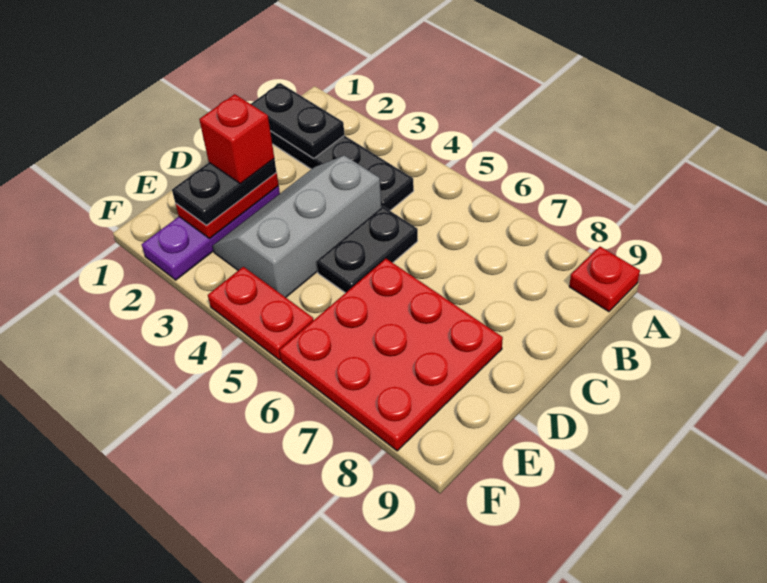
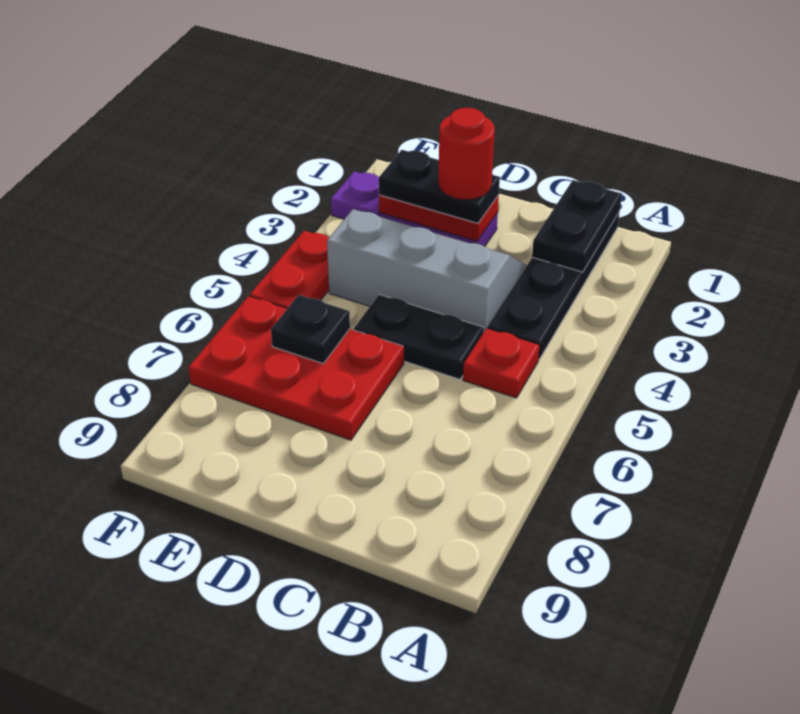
red 1x1 plate [569,247,640,312] -> red 1x1 plate moved to [463,328,540,398]
red 1x1 brick [199,94,274,184] -> red 1x1 round brick [438,108,495,200]
red 3x3 plate [279,259,503,451] -> red 2x3 plate [188,296,404,440]
none -> black 1x1 plate [271,295,350,363]

